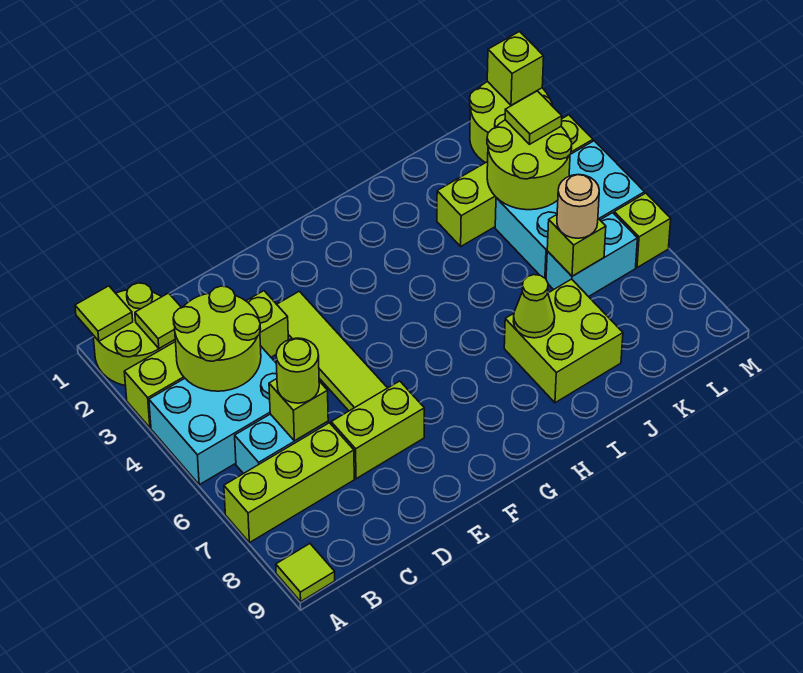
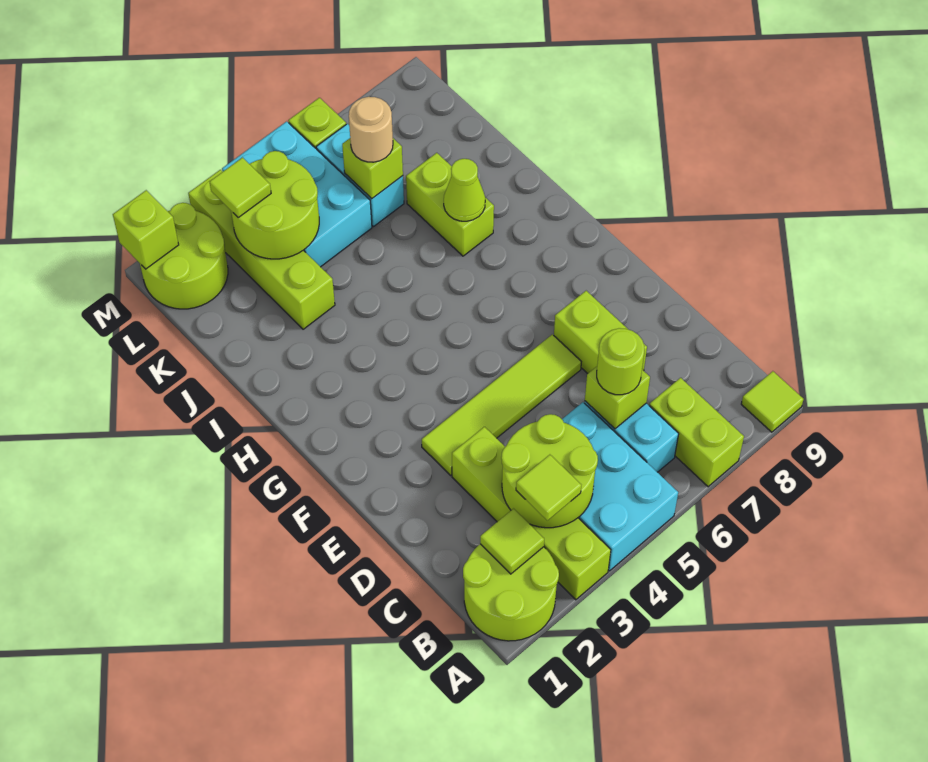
lime 1x1 tile [75,286,133,341] -> lime 1x1 tile moved to [516,455,581,520]
lime 1x3 brick [224,423,354,543] -> lime 1x2 brick [649,378,744,487]
lime 2x2 brick [504,279,623,403] -> lime 1x2 brick [406,153,494,256]

